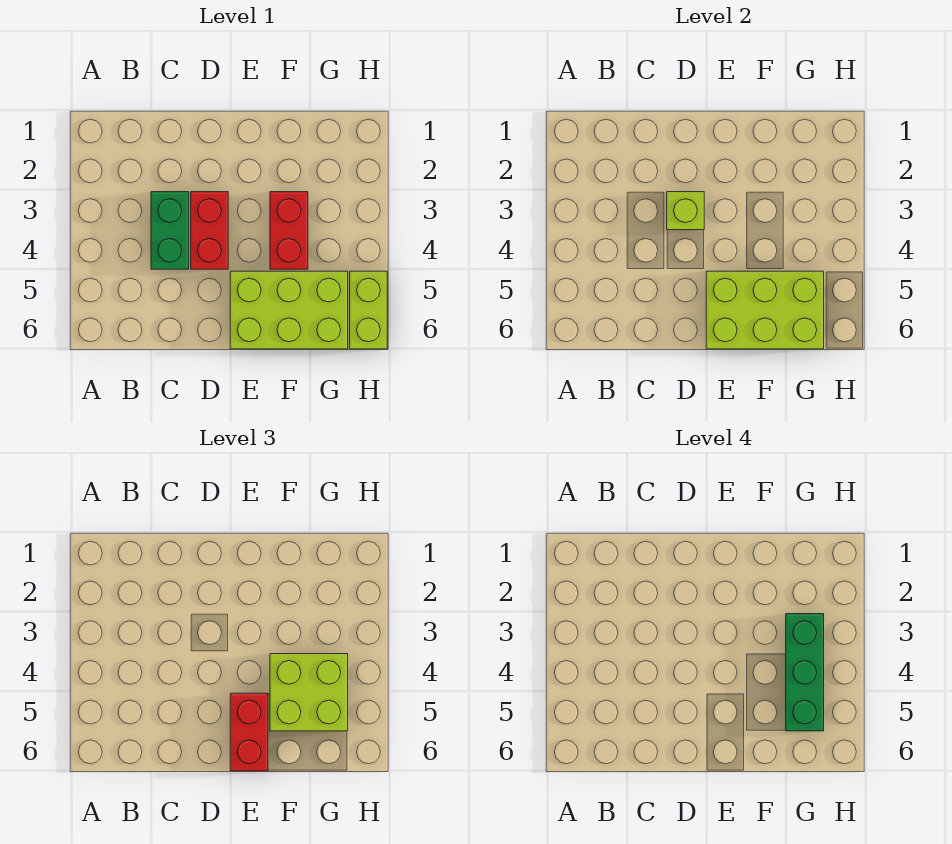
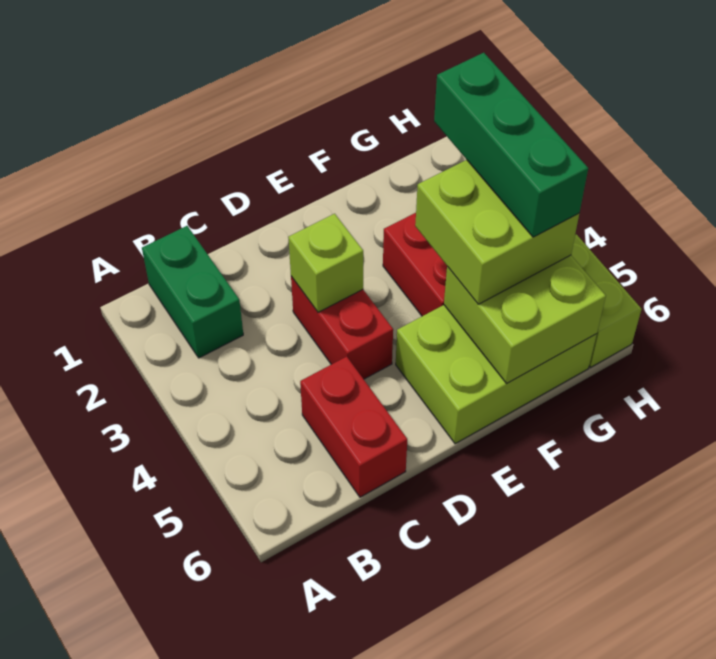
green 1x2 brick [151,192,189,269] -> green 1x2 brick moved to [142,226,243,358]
lime 2x3 brick [706,271,824,349] -> lime 2x2 brick [444,255,606,383]
red 1x2 brick [230,693,268,771] -> red 1x2 brick moved to [300,356,407,497]

